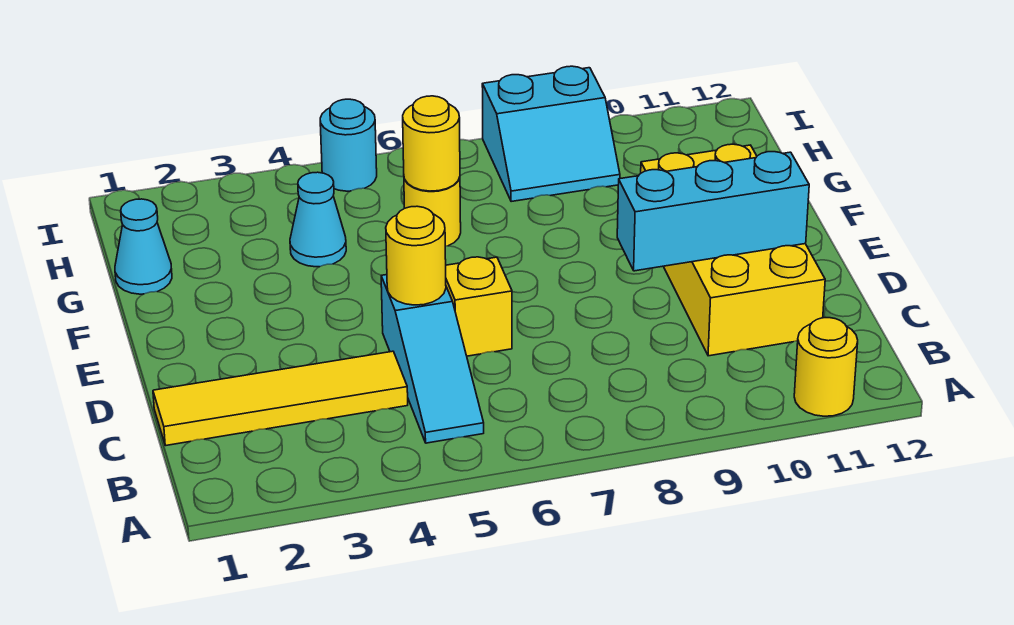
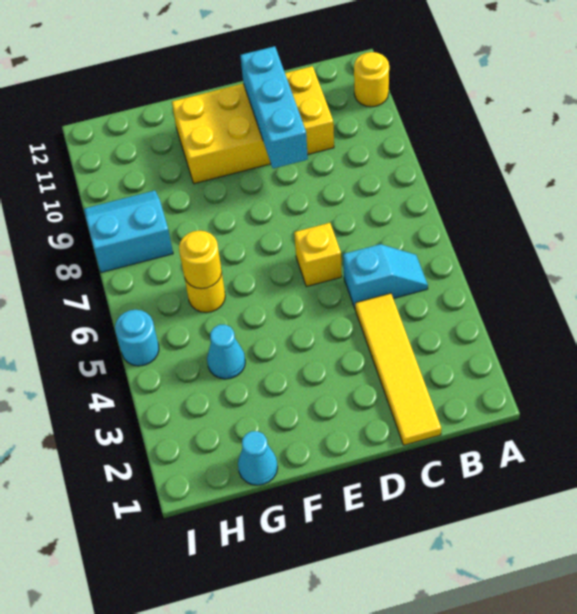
cyan 1x3 slope [381,275,484,443] -> cyan 1x2 slope [343,244,428,308]
yellow 1x1 round brick [386,206,446,305] -> none
cyan 2x2 slope [482,66,620,202] -> cyan 2x2 slope turned to [84,190,173,273]

